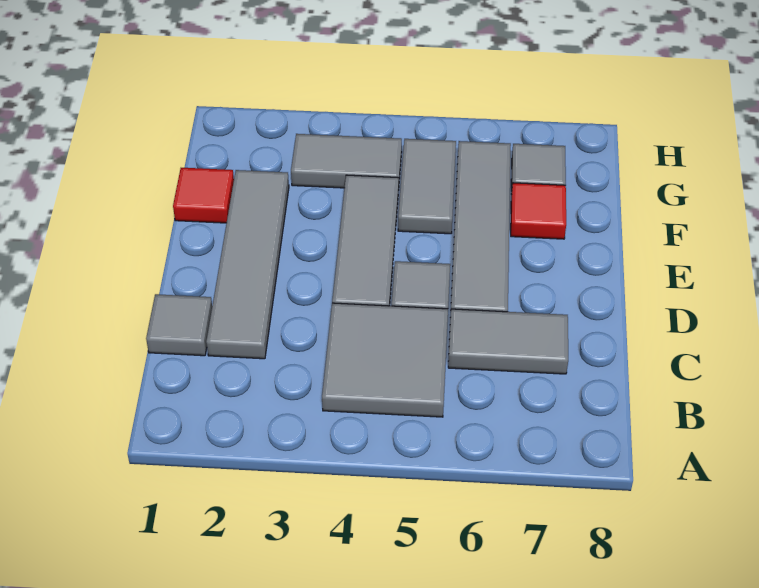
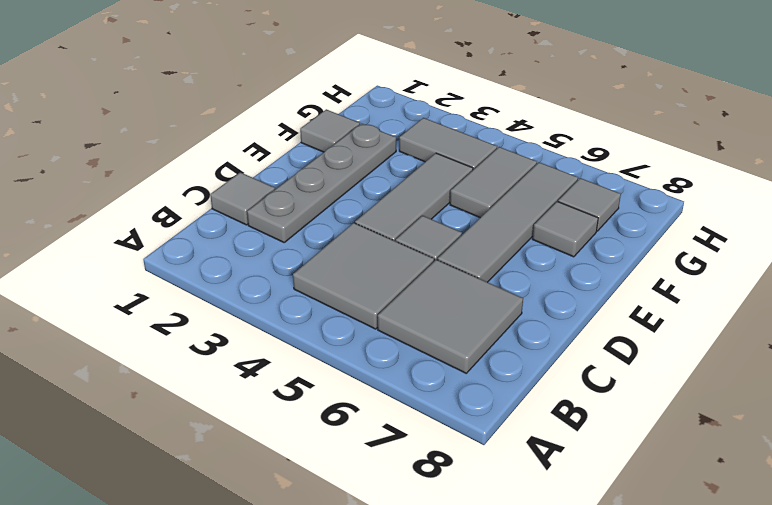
grey 1x4 tile [206,170,289,359] -> grey 1x4 plate [247,124,396,242]
grey 1x2 tile [448,309,568,374] -> grey 2x2 tile [378,260,523,373]
red 1x1 tile [173,168,234,223] -> grey 1x1 tile [300,109,360,152]
red 1x1 tile [511,183,566,239] -> grey 1x1 tile [533,201,598,257]

